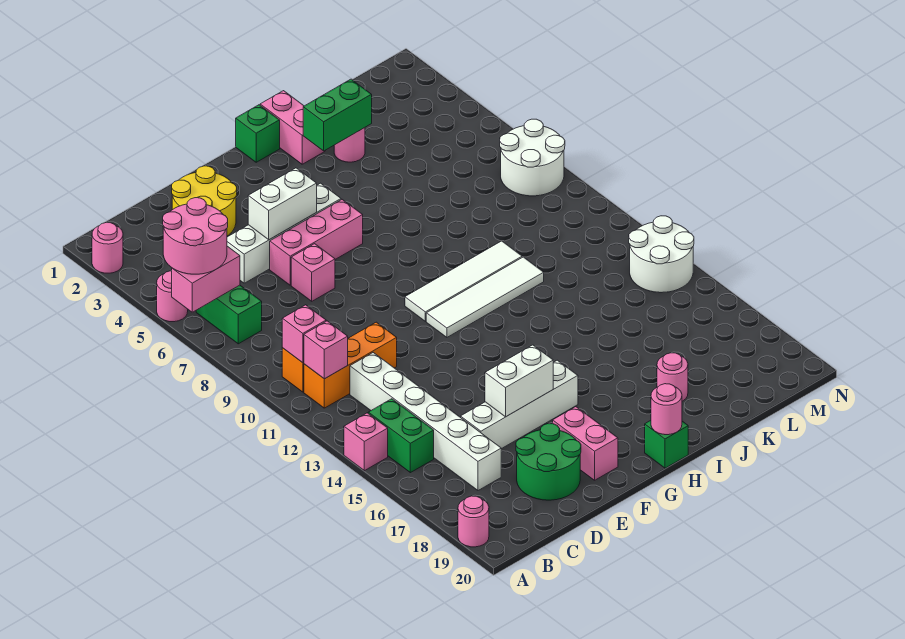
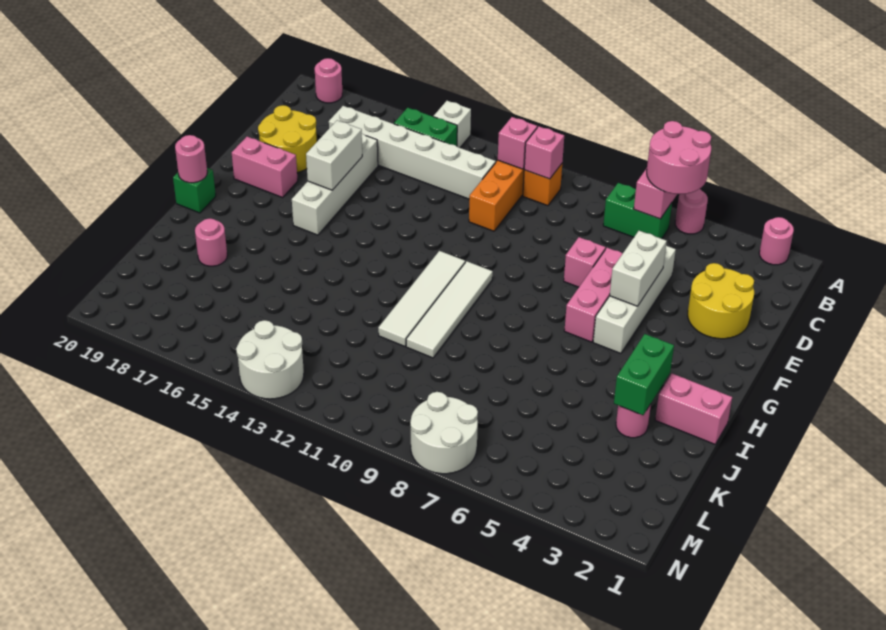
pink 1x1 brick [344,413,388,471] -> white 1x1 brick [434,101,471,148]
green 2x2 round brick [516,424,581,500] -> yellow 2x2 round brick [258,105,317,172]
green 1x1 brick [236,105,280,162] -> none

